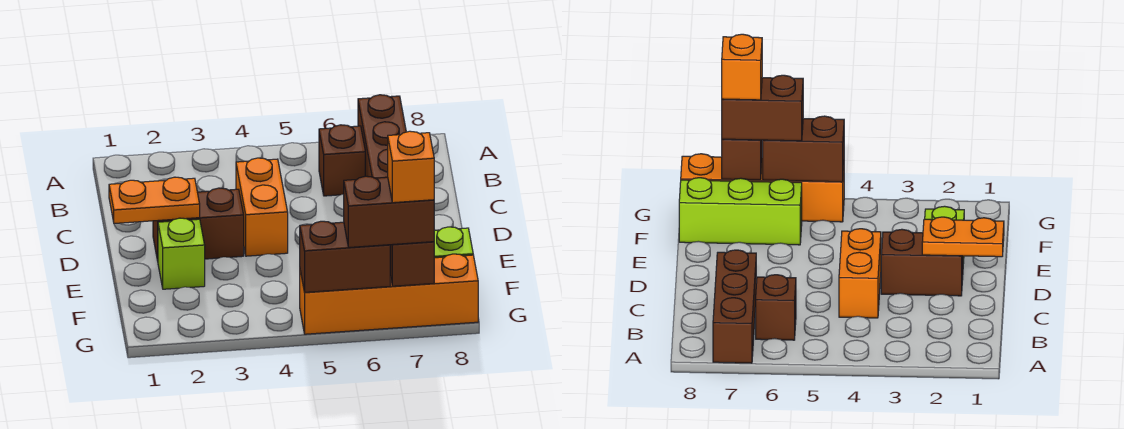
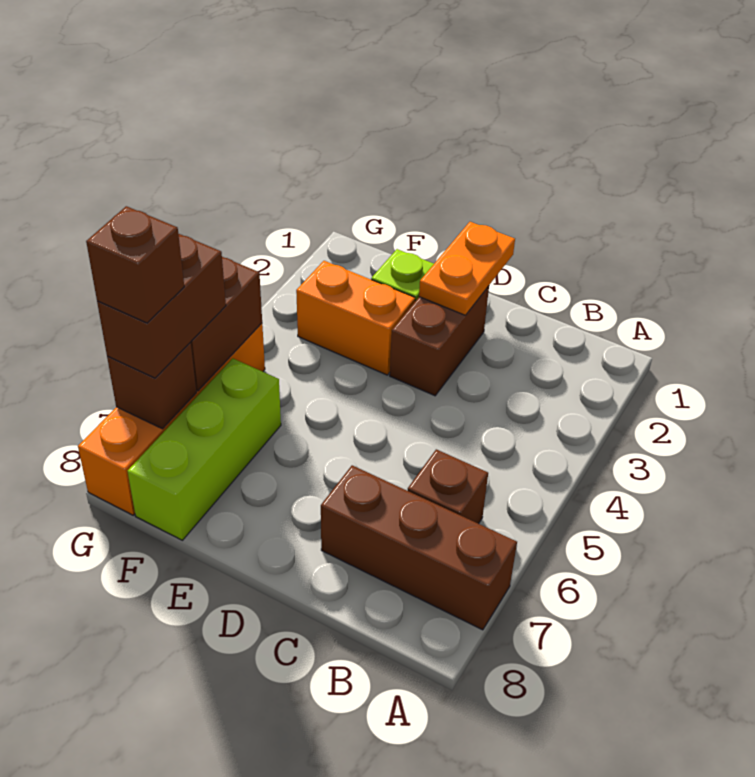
orange 1x2 brick [236,158,288,256] -> orange 1x2 brick moved to [296,261,415,375]
orange 1x1 brick [388,131,434,203] -> brown 1x1 brick [86,206,184,323]

